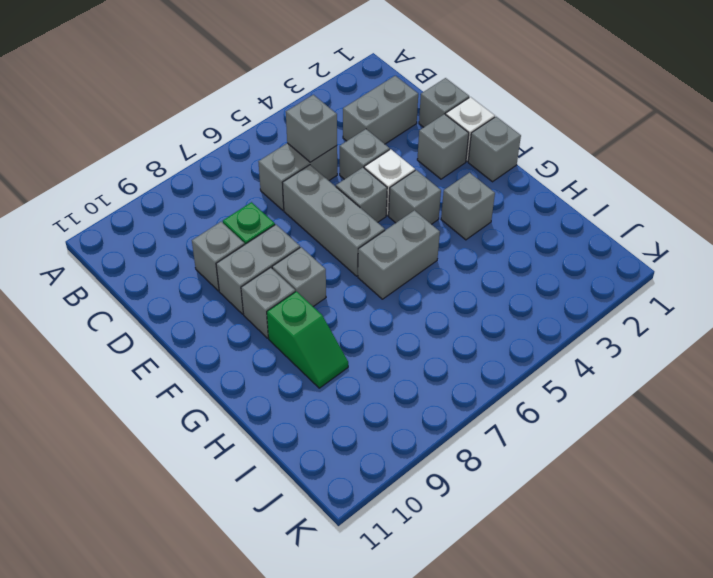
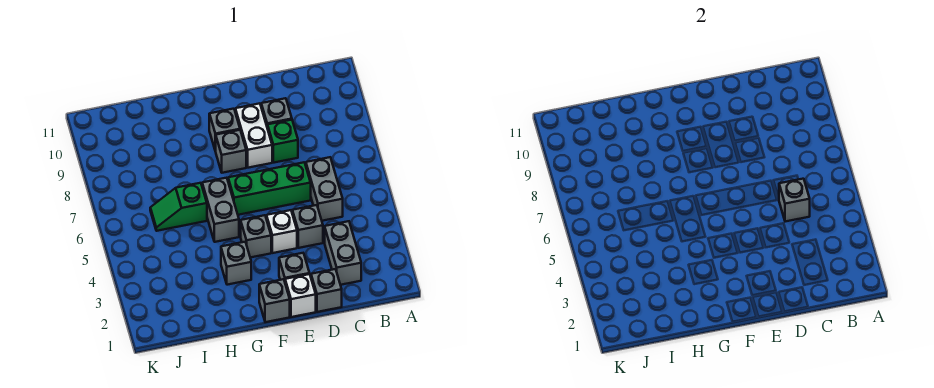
grey 1x3 brick [283,165,385,276] -> green 1x3 brick [228,162,311,215]
grey 1x1 brick [336,168,387,222] -> none
grey 1x2 brick [216,225,300,314] -> white 1x2 brick [235,103,272,168]
green 1x2 slope [267,291,348,388] -> green 1x2 slope moved to [150,183,207,231]

